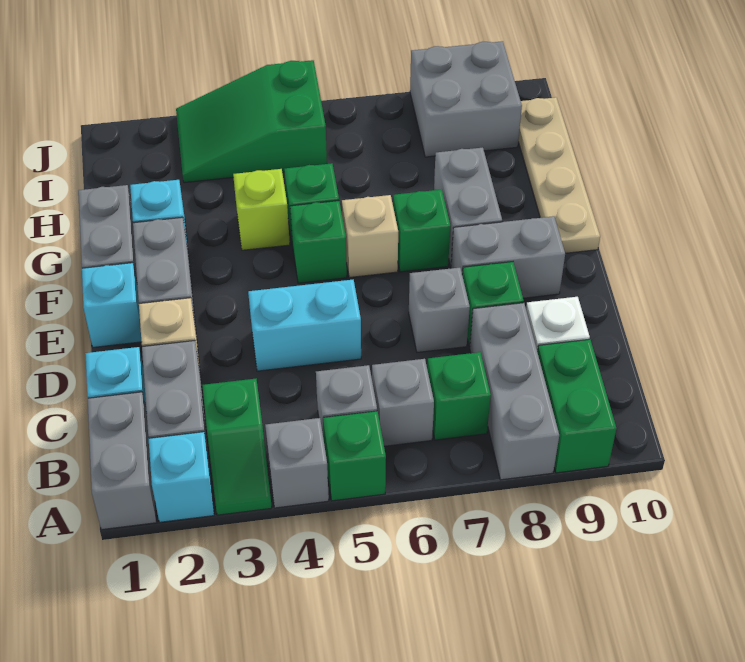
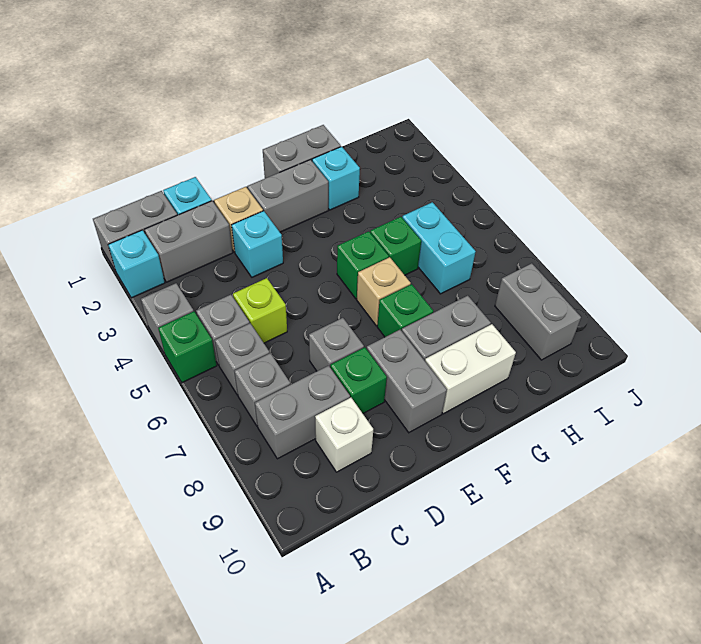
green 1x2 slope [202,379,272,515] -> none
grey 1x3 brick [470,303,559,480] -> grey 1x2 brick [255,366,350,459]
green 1x2 brick [537,339,616,473] -> none
green 1x1 brick [427,352,491,440] -> grey 1x1 brick [234,353,290,426]
cyan 1x2 brick [248,280,361,371] -> cyan 1x2 brick moved to [402,202,476,294]
cyan 1x1 brick [82,263,141,347] -> cyan 1x1 brick moved to [232,211,283,277]
none -> white 1x2 brick [425,324,516,414]
tan 1x4 plate [518,97,600,253] -> none
lime 1x1 brick [233,169,290,250] -> lime 1x1 brick moved to [233,278,287,343]
green 2x3 slope [176,60,327,183] -> none
grey 2x2 brick [410,41,522,157] -> grey 1x2 brick [495,263,581,360]

